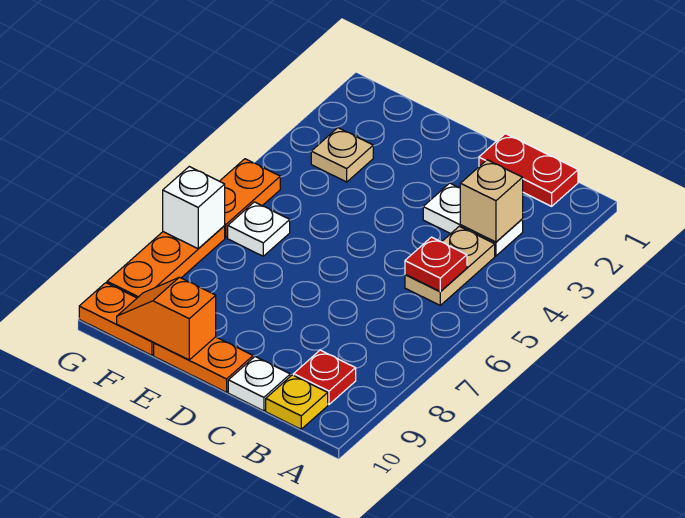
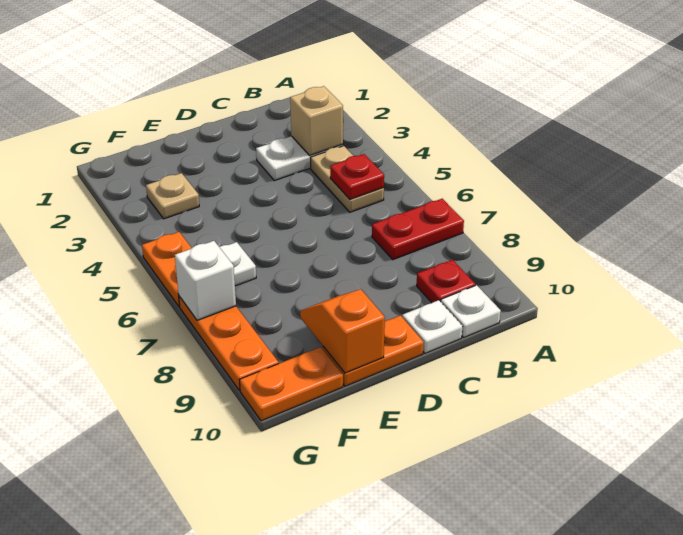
red 1x2 plate [479,134,578,206] -> red 1x2 plate moved to [372,199,464,260]
yellow 1x1 plate [266,375,328,429] -> white 1x1 plate [441,285,501,337]
orange 1x2 slope [117,277,216,360] -> orange 1x2 slope turned to [300,289,385,373]

